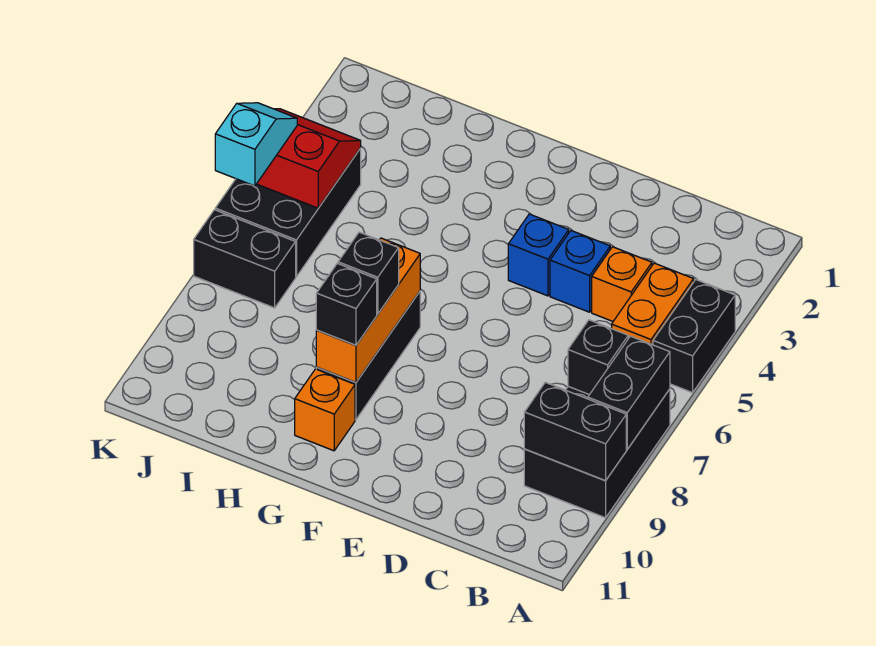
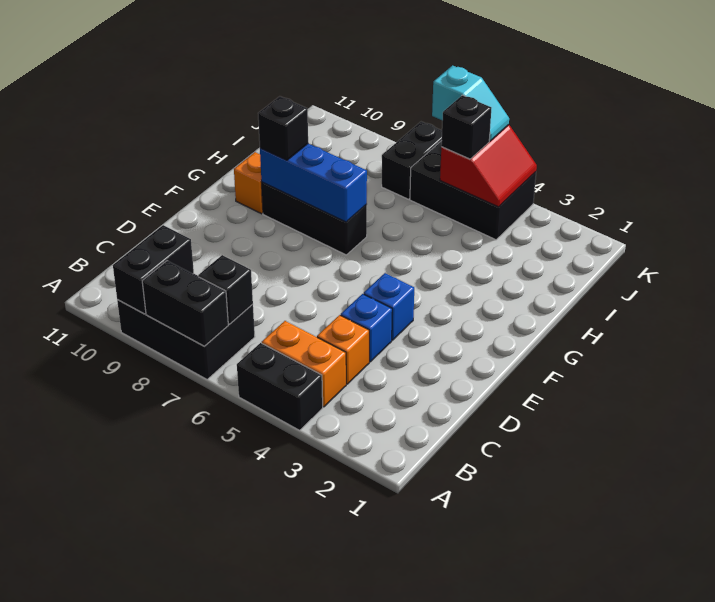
orange 1x3 brick [316,238,420,382] -> blue 1x3 brick [260,144,367,222]
black 1x1 brick [338,232,399,314] -> black 1x1 brick moved to [441,95,491,159]

